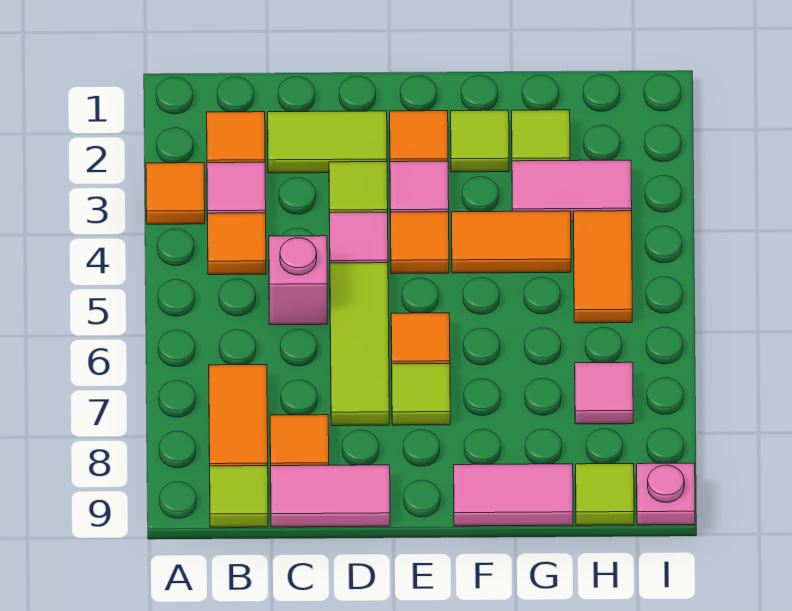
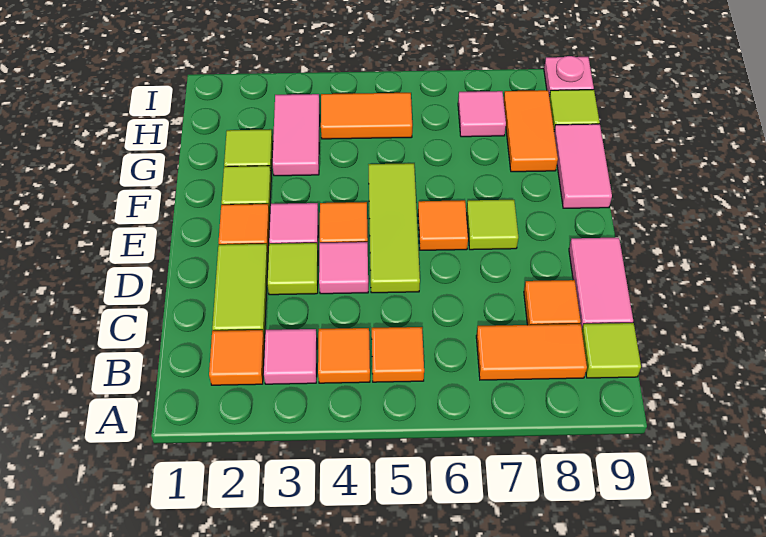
orange 1x1 tile [146,163,205,224] -> orange 1x1 tile moved to [372,327,424,382]
pink 1x1 brick [269,236,327,325] -> none
lime 1x3 tile [330,263,389,426] -> lime 1x3 tile turned to [368,163,420,293]
orange 1x2 tile [452,211,571,273] -> orange 1x2 tile moved to [504,90,558,172]

